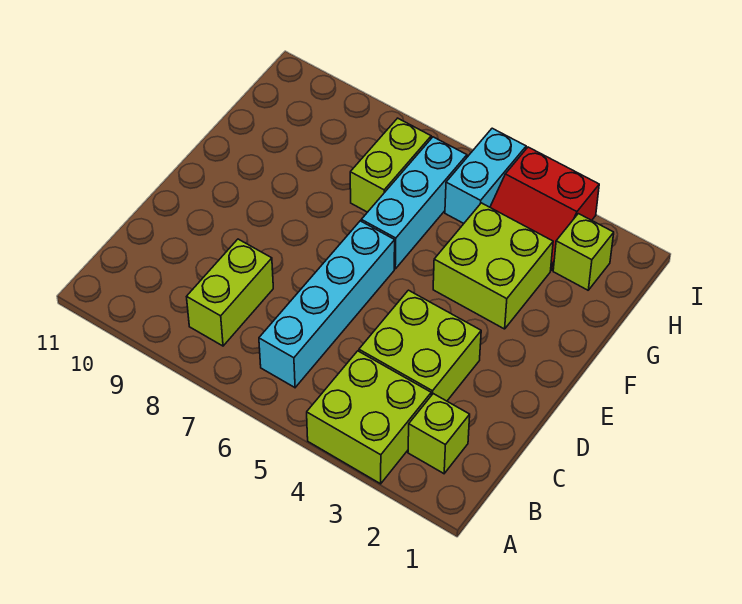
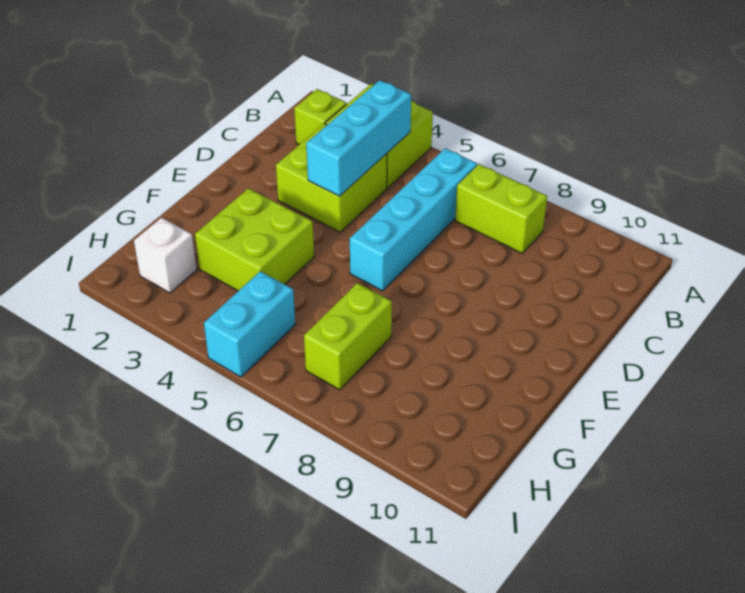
lime 1x2 brick [187,239,273,346] -> lime 1x2 brick turned to [455,164,547,253]
cyan 1x3 brick [361,137,467,269] -> cyan 1x3 brick moved to [306,80,411,196]
lime 1x1 brick [553,214,614,290] -> white 1x1 brick [134,218,197,293]
red 2x2 slope [490,147,599,271] -> none

